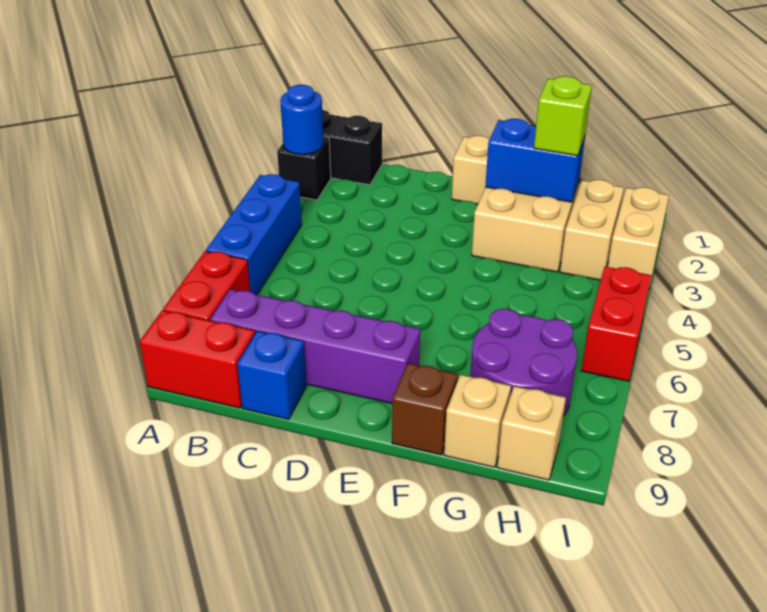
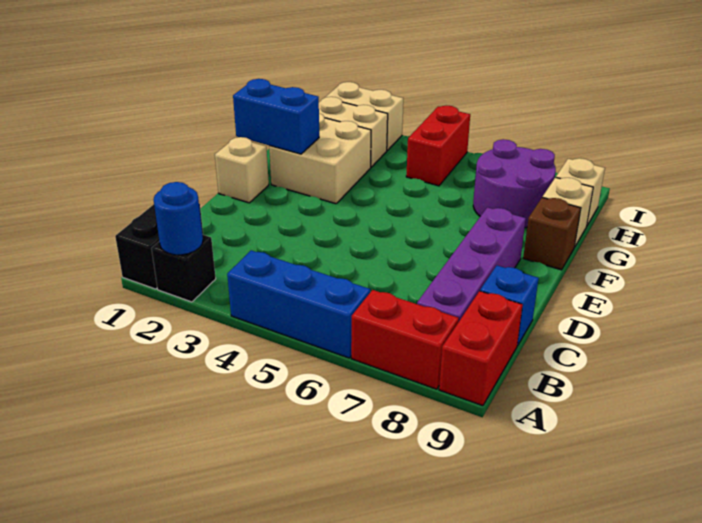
blue 1x2 brick [485,119,585,202] -> blue 1x2 brick turned to [233,79,319,154]
lime 1x1 brick [534,76,592,156] -> none
red 1x2 brick [581,267,651,381] -> red 1x2 brick turned to [406,106,470,186]

